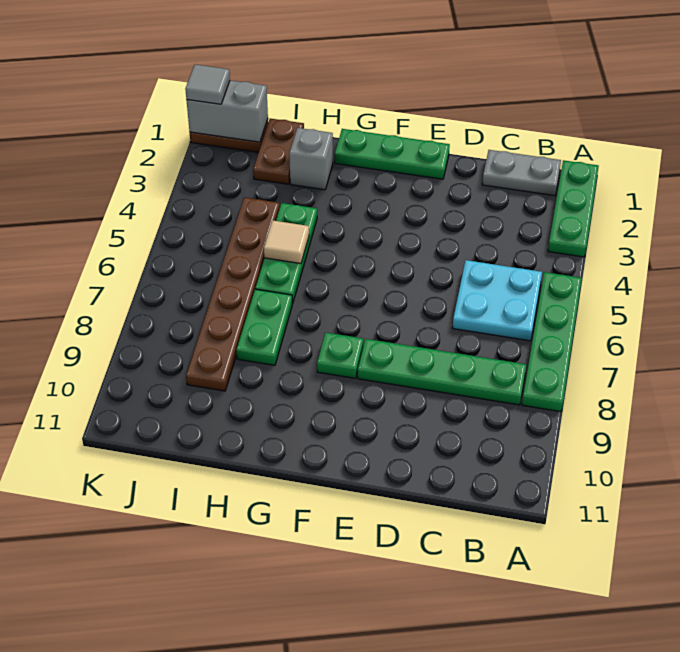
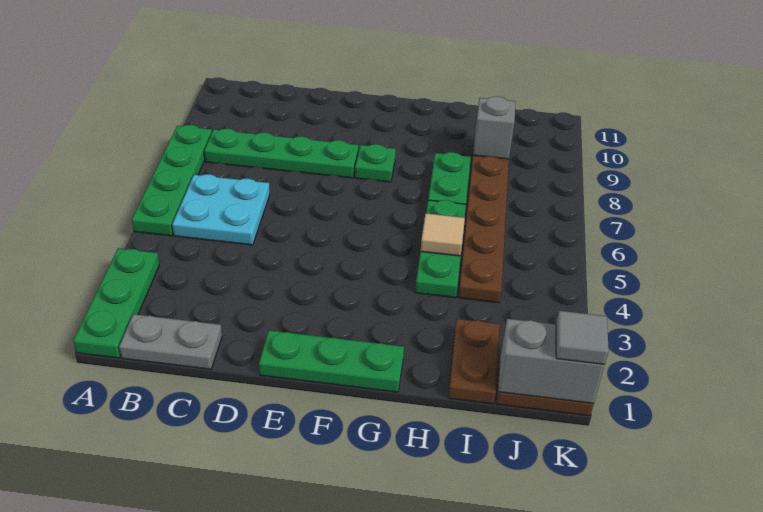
grey 1x1 brick [289,128,333,190] -> grey 1x1 brick moved to [473,96,515,159]

